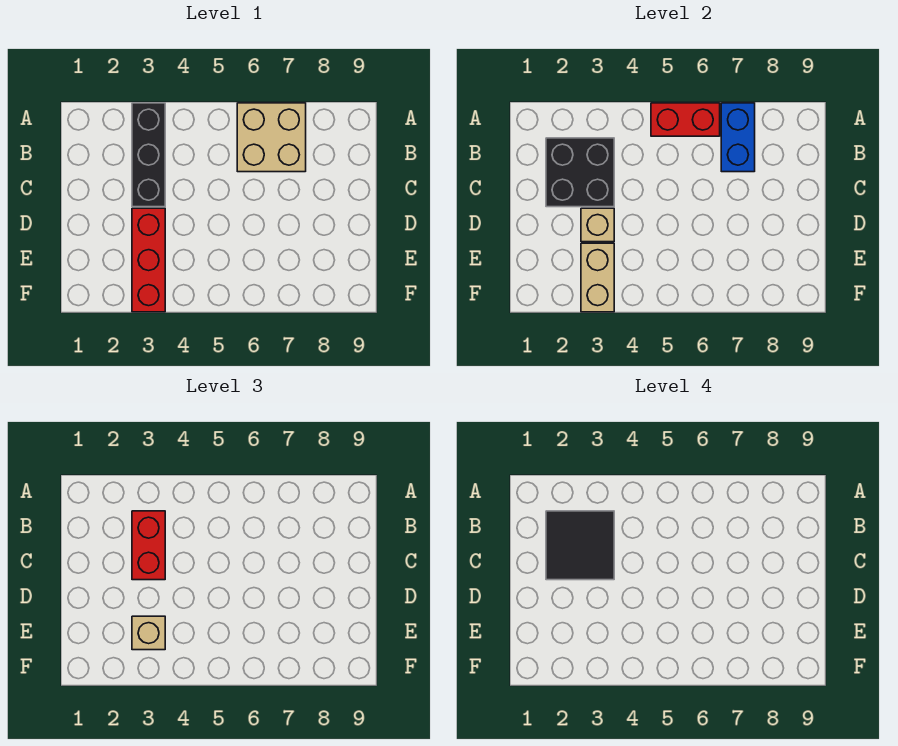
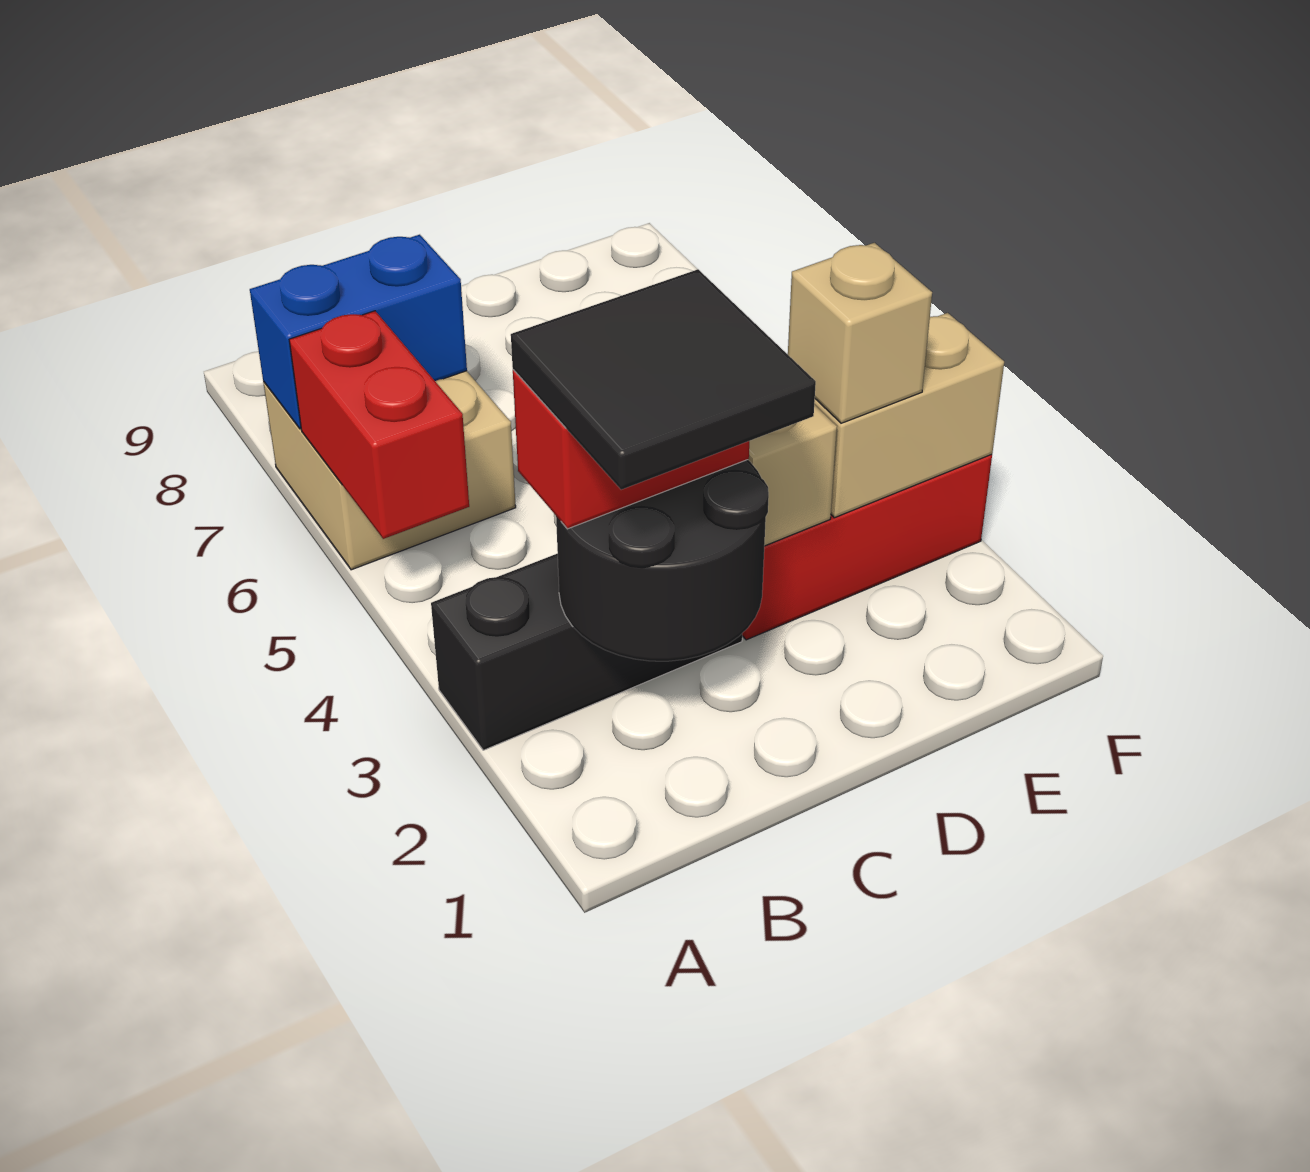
black 2x2 brick [546,138,614,207] -> black 2x2 round brick [556,460,769,661]

